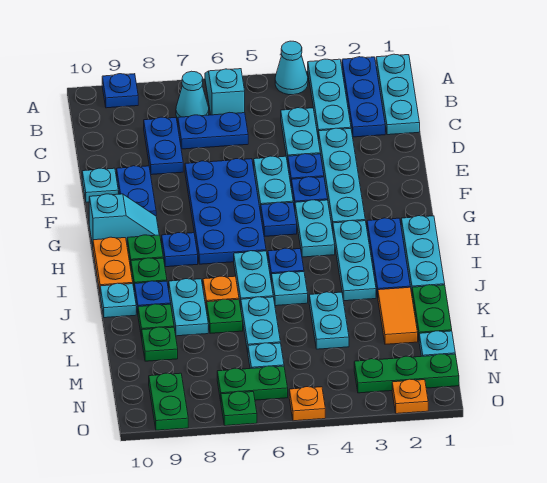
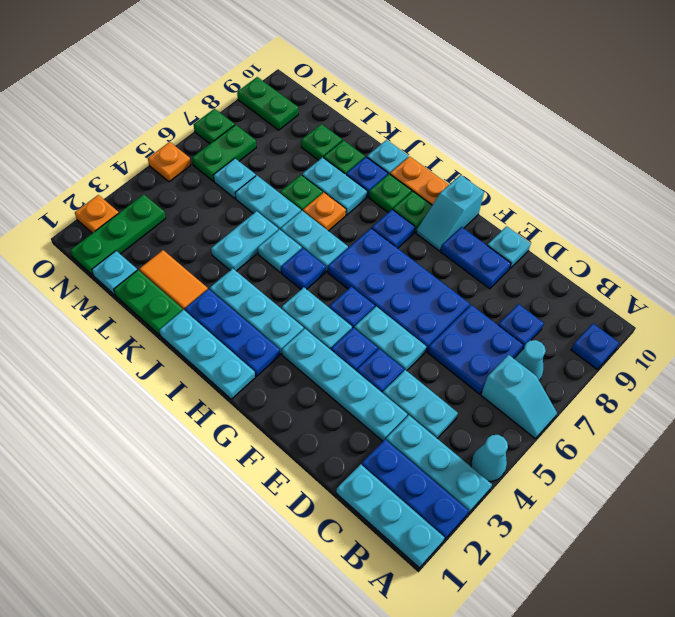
blue 1x2 plate [178,112,248,149] -> blue 2x2 plate [428,305,523,394]
blue 1x2 plate [144,117,183,175] -> blue 1x1 plate [498,304,544,349]
cyan 1x2 plate [309,292,349,349] -> cyan 1x2 plate turned to [211,211,278,271]

